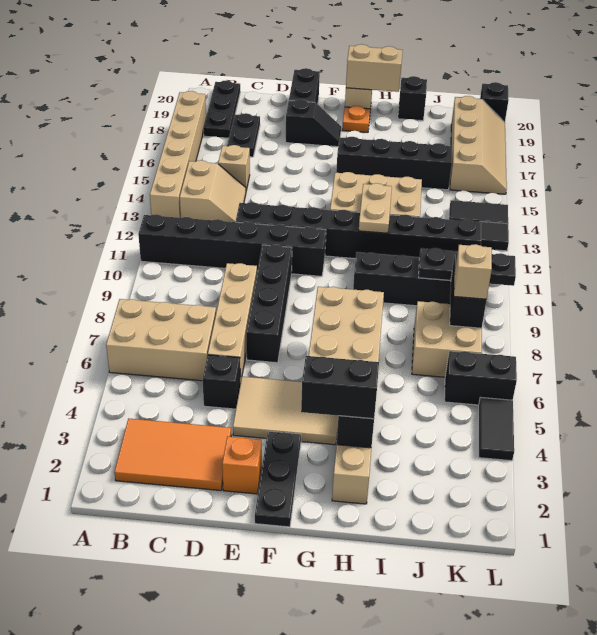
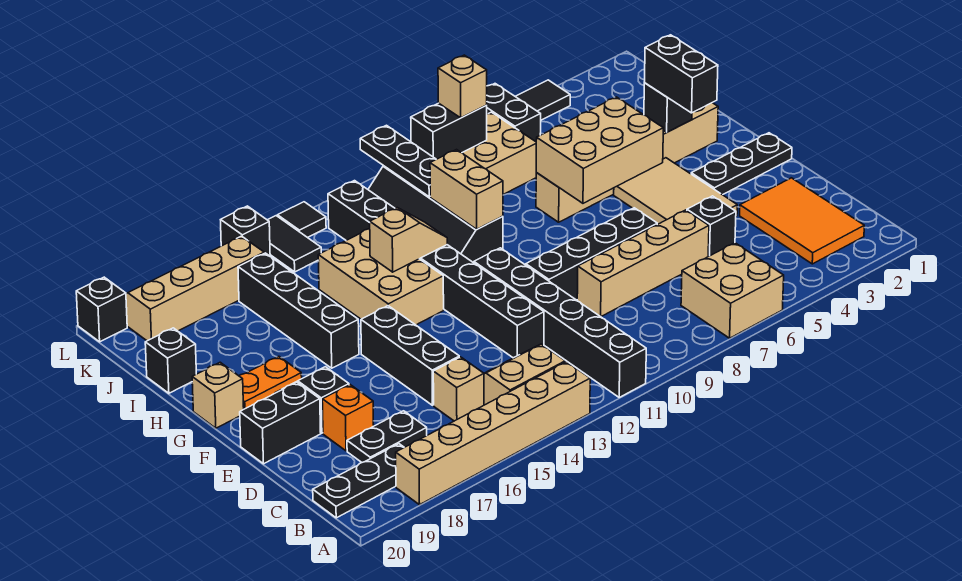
tan 2x3 brick [106,299,216,381] -> tan 2x2 brick [681,243,784,338]
none -> black 1x3 brick [361,306,459,405]
orange 1x1 brick [222,436,262,494] -> orange 1x1 brick moved to [322,385,374,451]
orange 1x1 plate [342,106,370,132] -> orange 1x2 plate [239,356,302,409]
tan 1x2 brick [346,44,403,92] -> tan 1x2 brick moved to [430,150,503,229]
tan 1x2 plate [359,183,392,233] -> tan 1x2 slope [370,208,447,272]
none -> black 1x1 brick [221,206,270,256]

